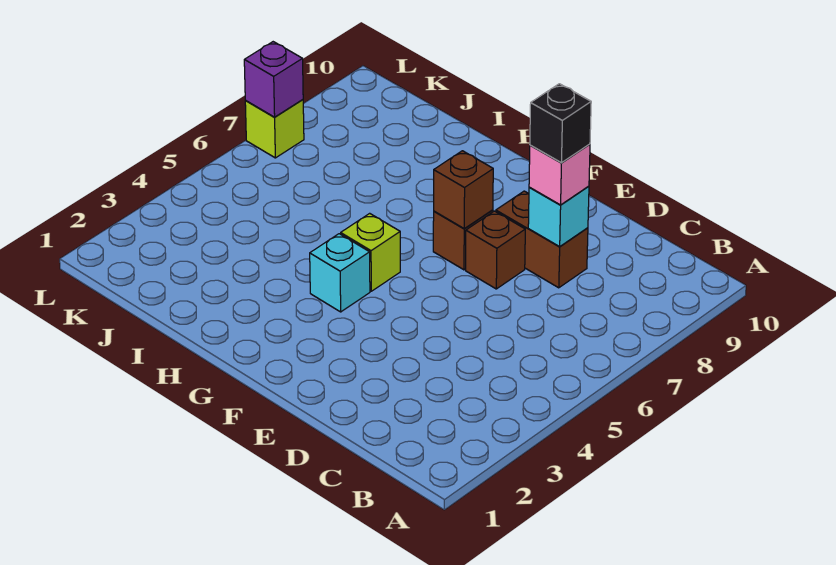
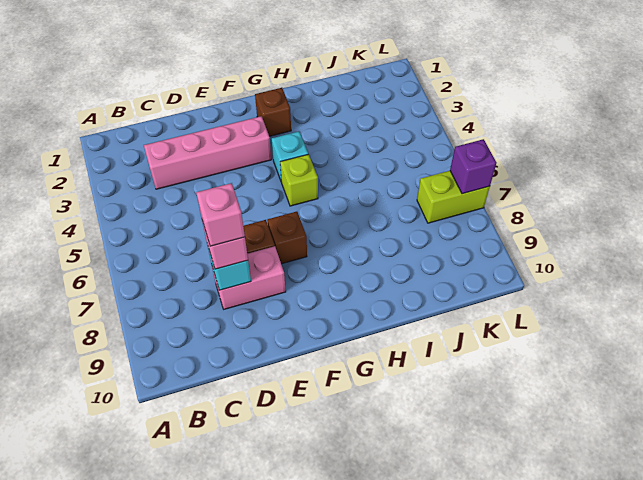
none -> pink 1x4 brick [144,116,271,189]
brown 1x2 brick [496,191,588,288] -> pink 1x2 brick [212,246,286,309]
black 1x1 brick [530,84,591,163] -> pink 1x1 brick [196,183,245,246]
brown 1x1 brick [434,151,493,229] -> brown 1x1 brick moved to [255,88,291,136]
lime 1x1 brick [245,100,304,158] -> lime 1x2 brick [417,171,490,223]

